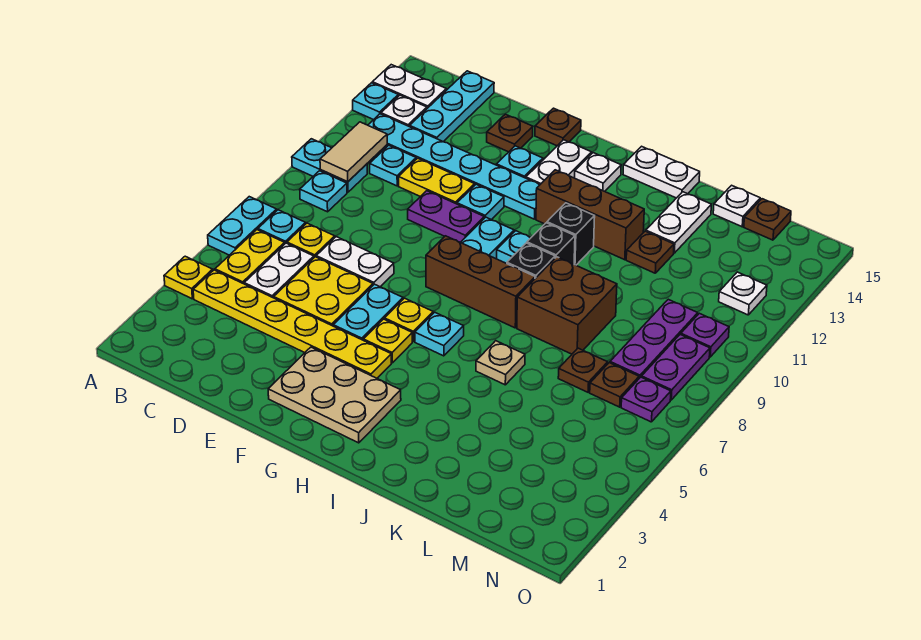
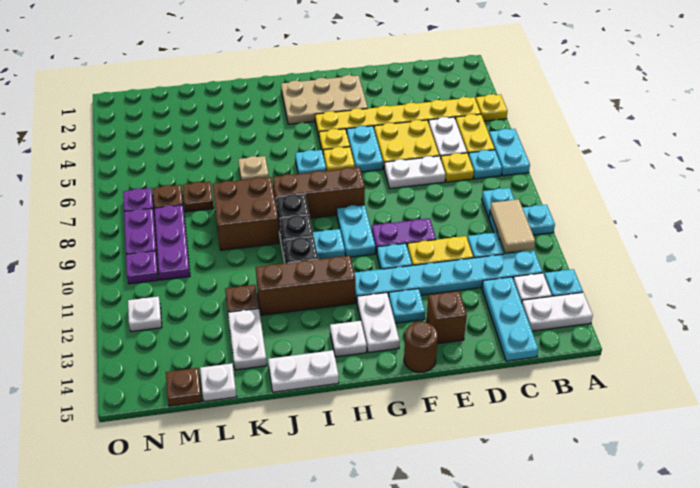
brown 1x1 plate [487,114,533,152] -> brown 1x1 brick [427,291,467,344]
brown 1x1 plate [535,108,581,146] -> brown 1x1 round brick [404,322,438,372]

